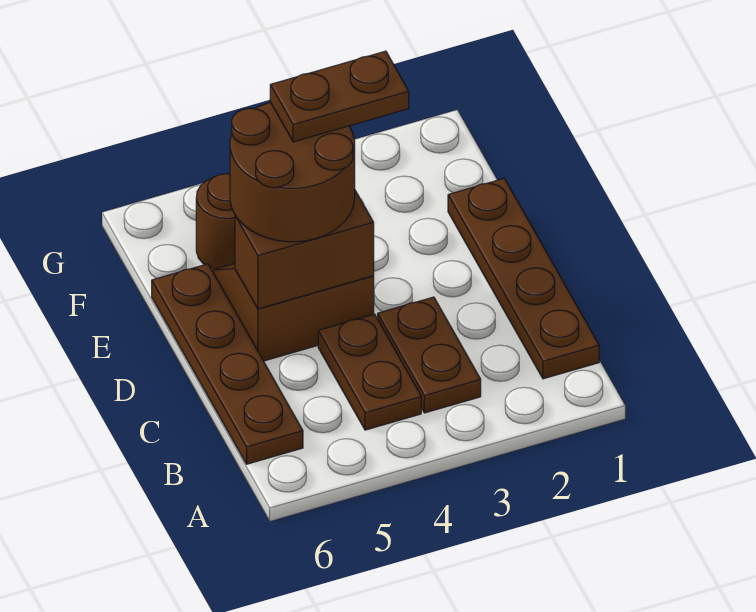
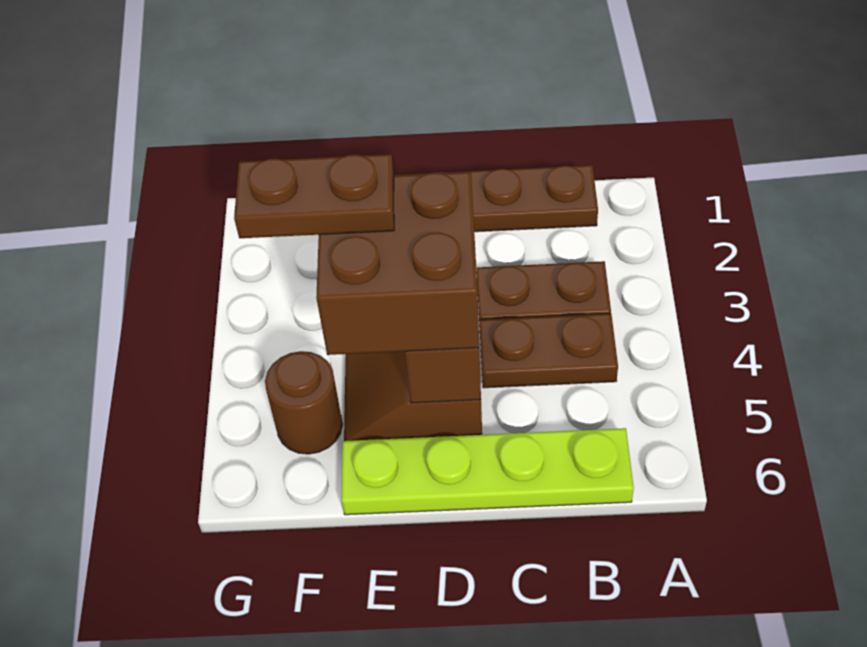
brown 1x4 plate [152,264,303,464] -> lime 1x4 plate [342,428,634,515]
brown 2x2 round brick [230,102,355,242] -> brown 2x2 brick [316,172,479,355]
brown 1x2 plate [270,51,409,142] -> brown 1x2 plate turned to [234,154,394,238]

